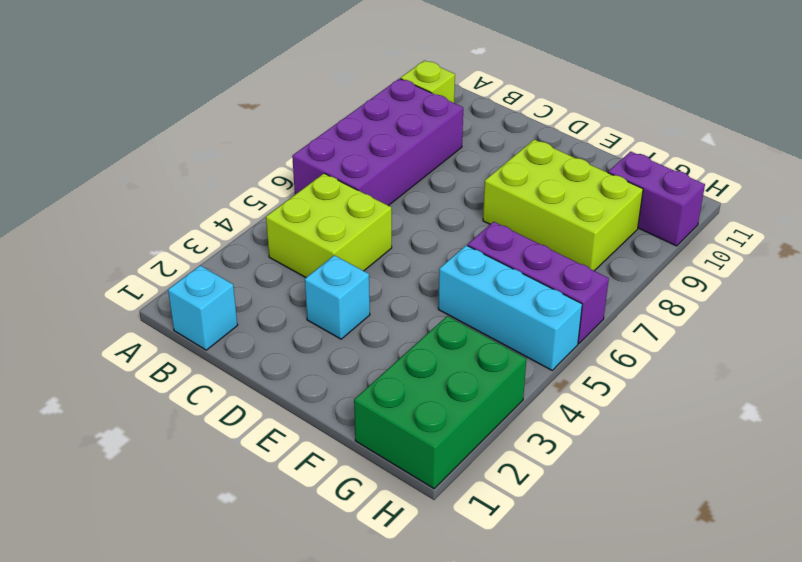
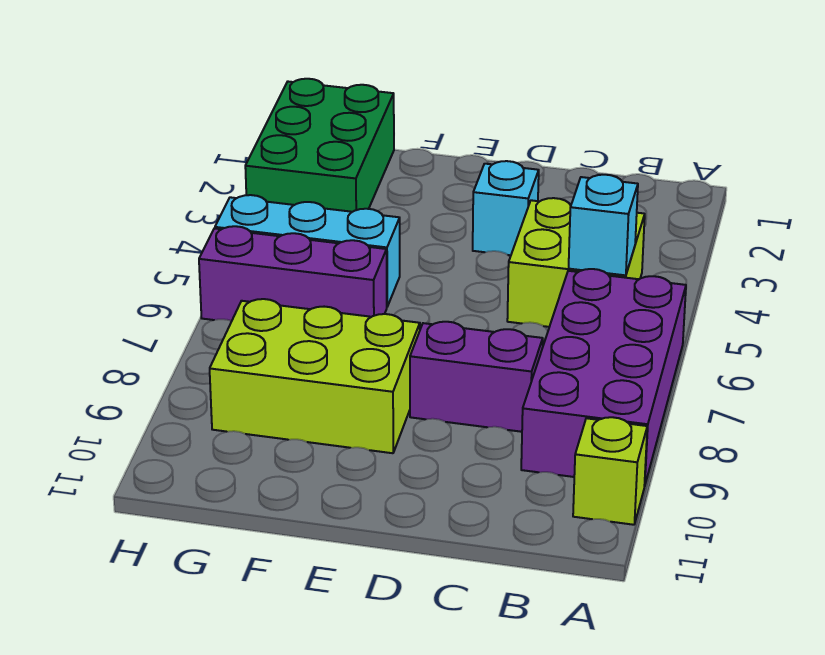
cyan 1x1 brick [168,266,238,350] -> cyan 1x1 brick moved to [569,175,638,275]
purple 1x2 brick [608,151,705,246] -> purple 1x2 brick moved to [410,322,543,432]

